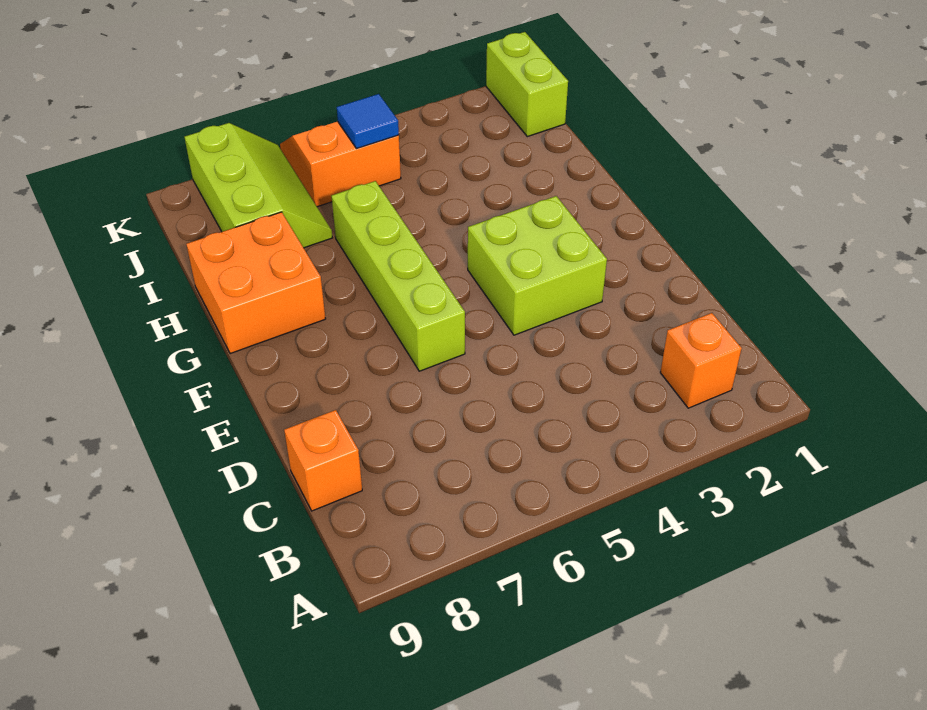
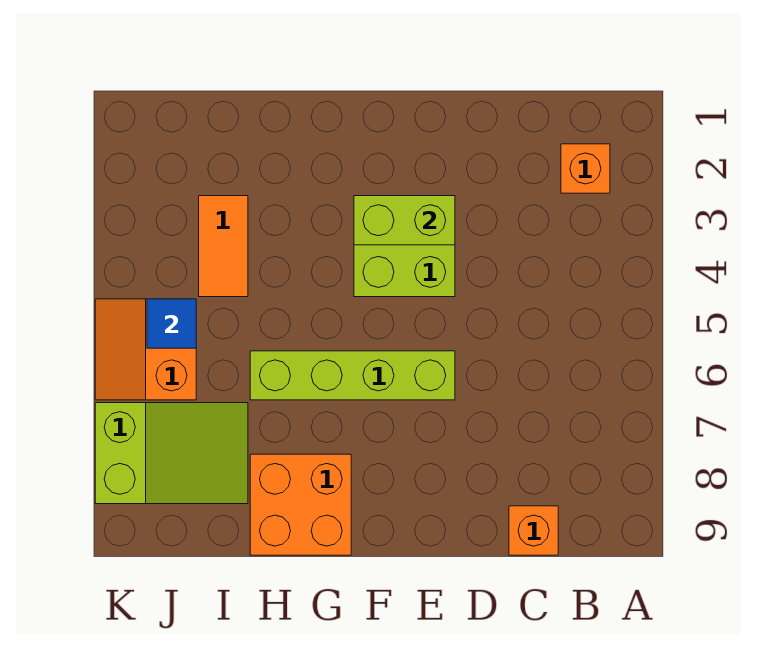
none -> orange 1x2 tile [199,196,248,297]
lime 2x3 slope [184,123,333,248] -> lime 2x3 slope turned to [95,403,248,504]
lime 1x2 brick [486,32,568,137] -> lime 1x2 brick moved to [354,196,455,245]

